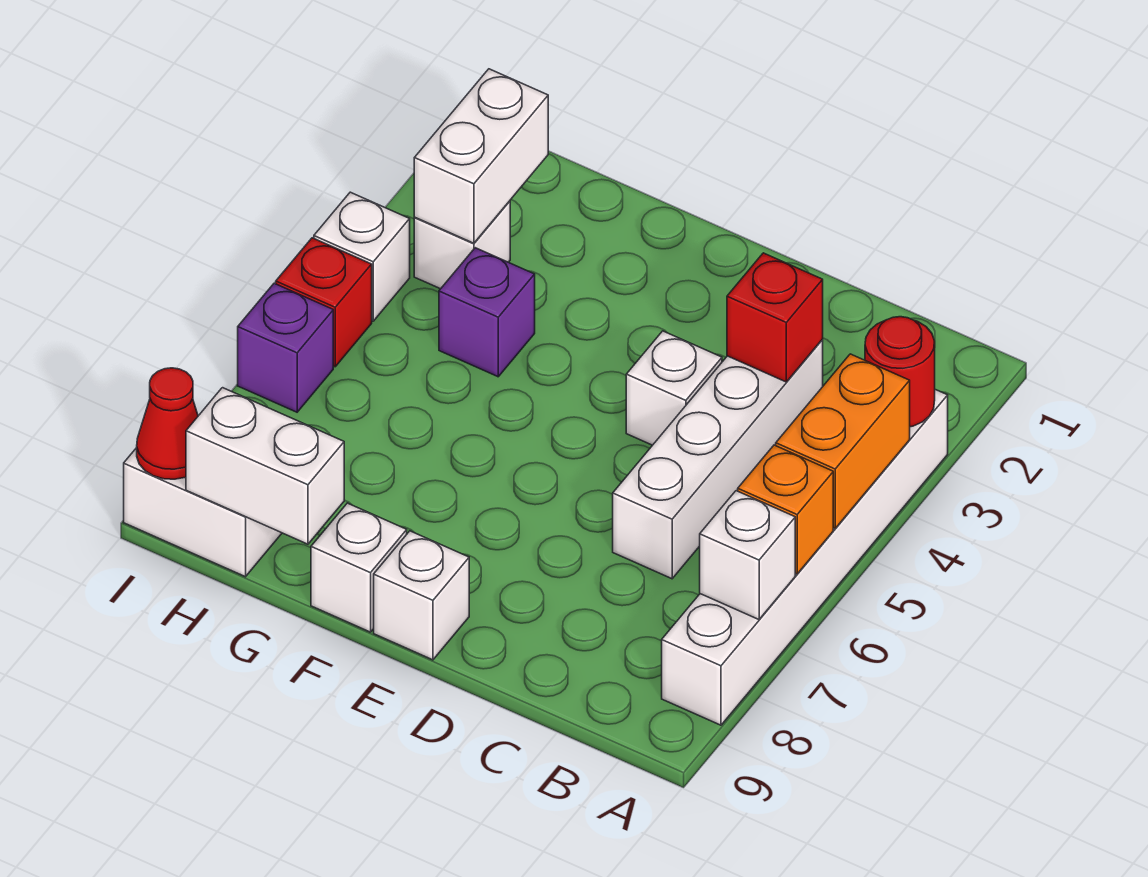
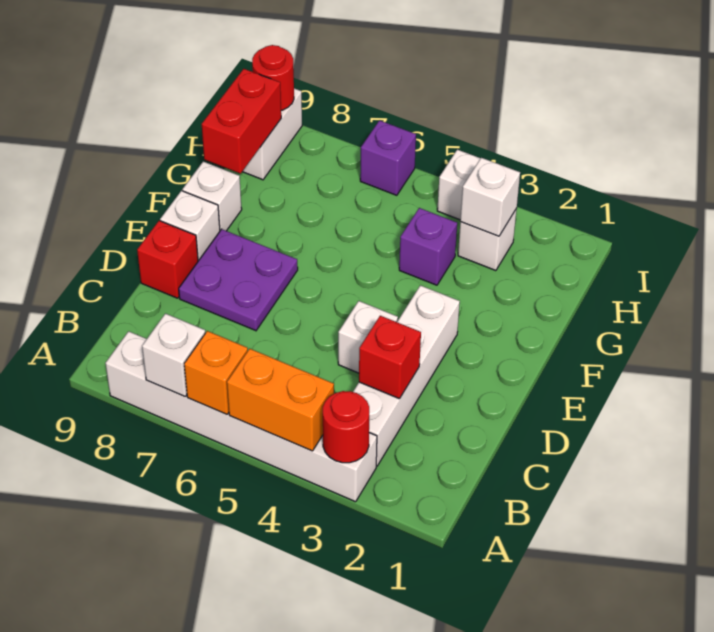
white 1x4 brick [613,340,823,579] -> white 1x4 brick turned to [353,285,460,466]
none -> purple 2x2 plate [179,229,298,331]
white 1x2 brick [186,388,344,544] -> red 1x2 brick [202,69,281,174]
white 1x2 brick [414,69,548,243] -> white 1x1 brick [460,158,520,236]
red 1x1 brick [276,238,372,367] -> red 1x1 brick moved to [137,221,198,298]
red 1x1 cone [137,368,198,479] -> red 1x1 round brick [252,45,294,110]

